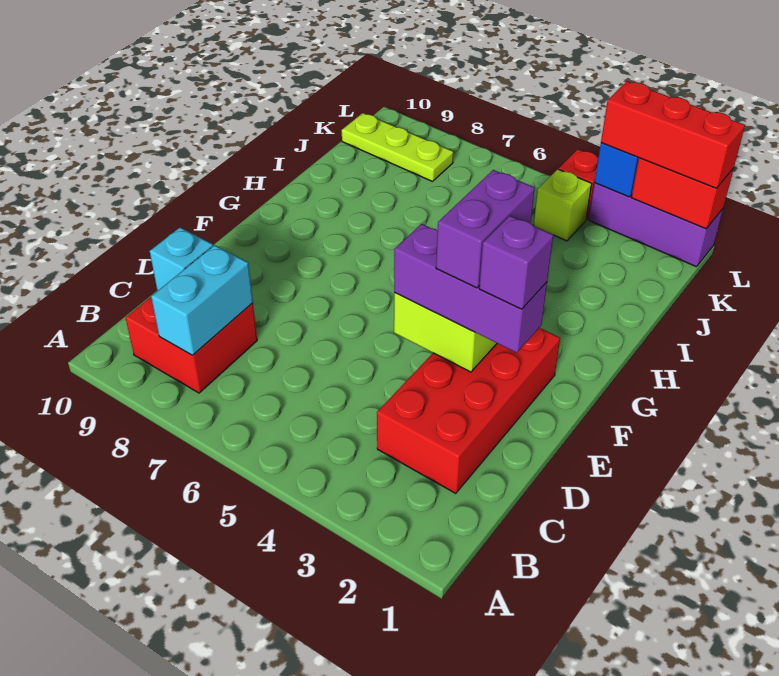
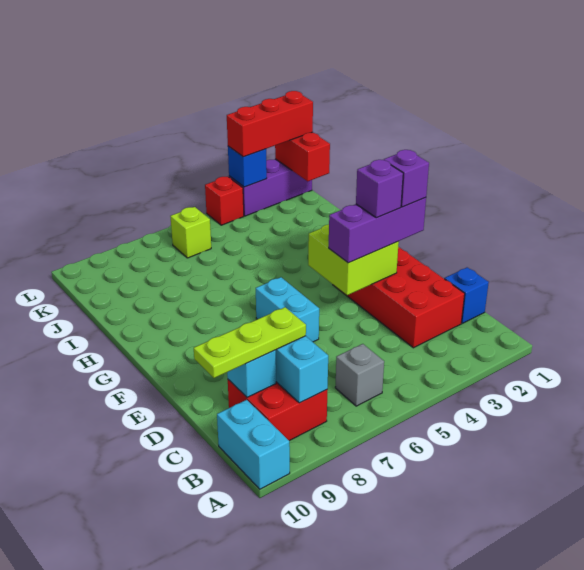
none -> cyan 1x2 brick [217,400,290,489]
none -> grey 1x1 brick [335,344,384,406]
none -> blue 1x1 brick [445,267,489,323]
purple 1x2 brick [436,170,535,288] -> purple 1x1 brick [356,160,403,218]
none -> cyan 1x2 brick [256,277,319,342]
lime 1x1 brick [534,169,592,241] -> lime 1x1 brick moved to [170,207,211,258]
lime 1x3 plate [342,113,453,181] -> lime 1x3 plate moved to [194,307,306,378]
red 1x2 brick [631,158,734,229] -> red 1x2 brick turned to [275,132,330,181]

